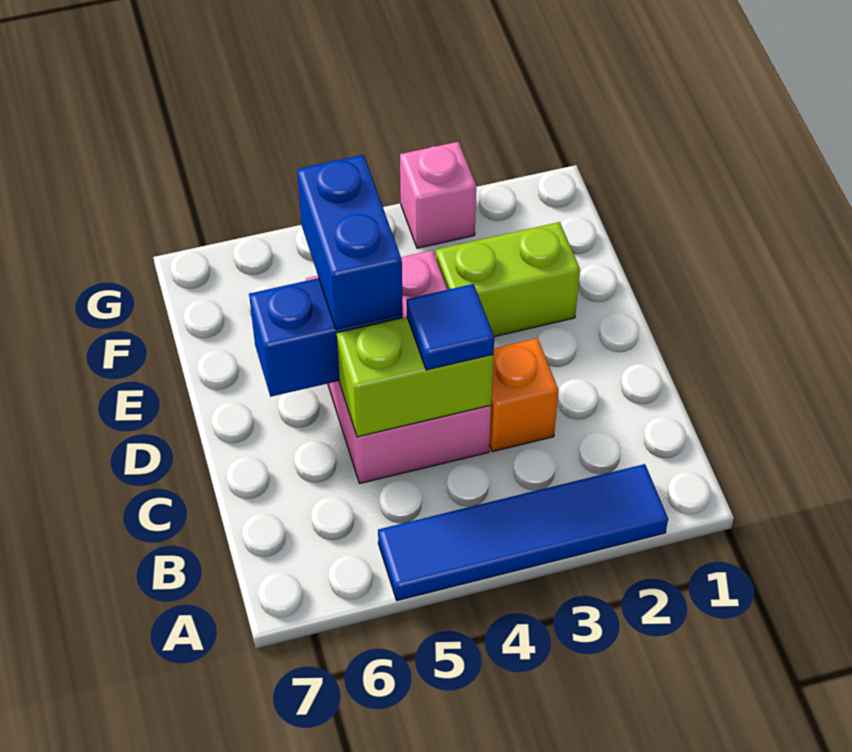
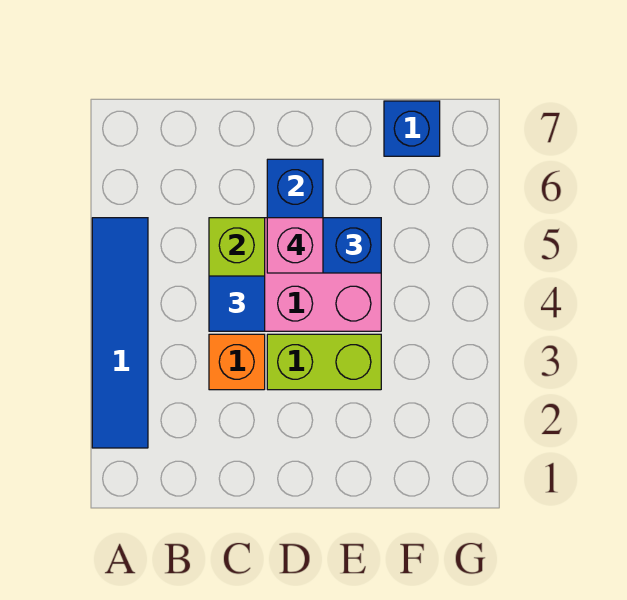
lime 1x2 brick [436,222,580,337] -> lime 1x2 brick turned to [267,334,381,390]
none -> blue 1x1 brick [384,101,440,156]
pink 1x1 brick [400,142,476,248] -> pink 1x1 brick moved to [267,218,323,273]

